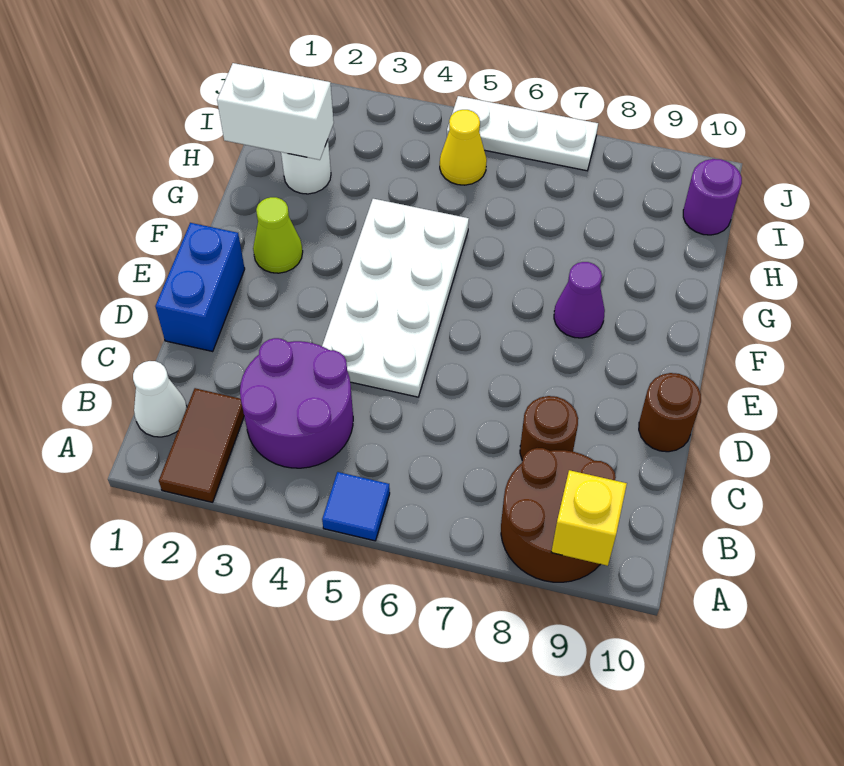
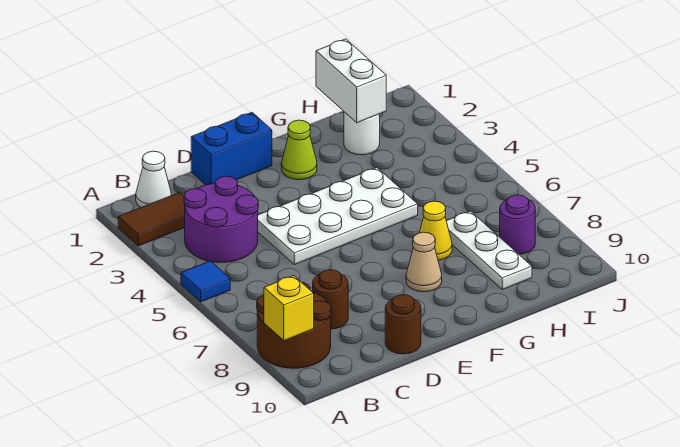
purple 1x1 cone [554,262,605,338] -> tan 1x1 cone [406,232,442,292]
yellow 1x1 cone [440,110,487,185] -> yellow 1x1 cone moved to [419,201,452,260]
purple 1x1 round brick [683,159,742,235] -> purple 1x1 round brick moved to [500,195,535,254]
white 1x3 plate [447,96,598,171] -> white 1x3 plate moved to [446,211,532,289]

